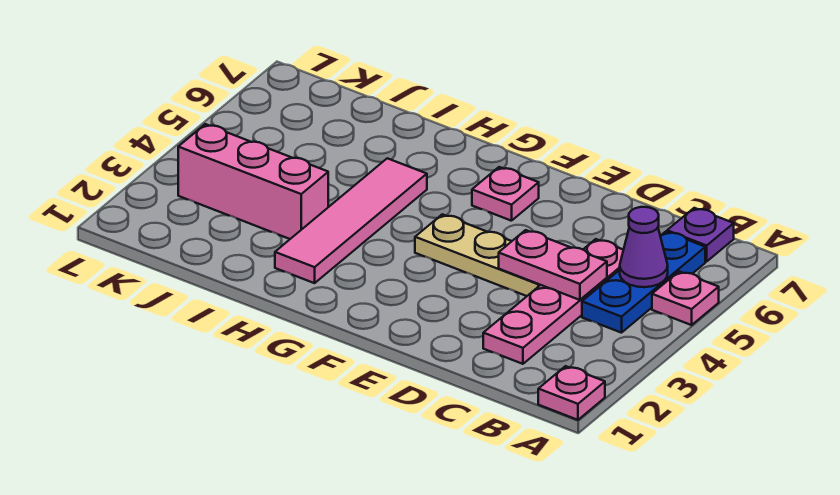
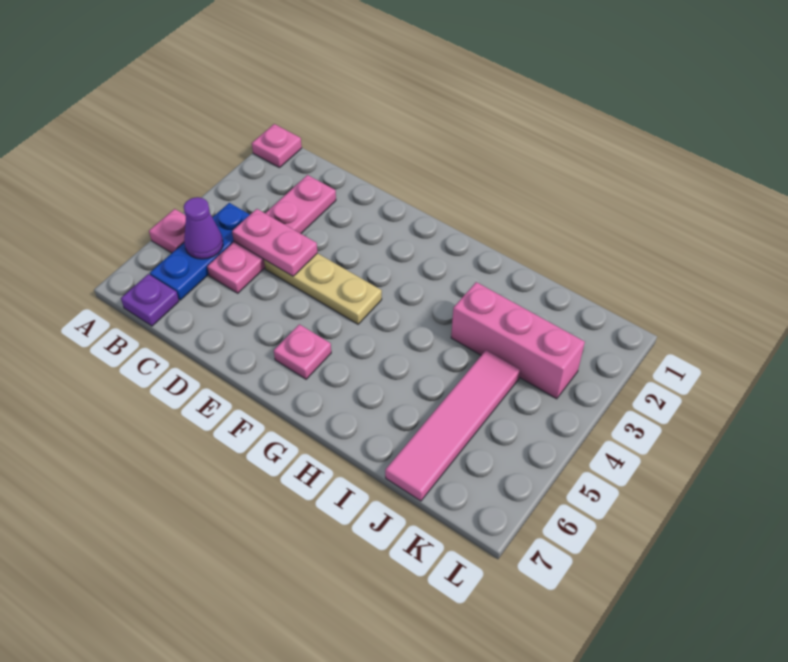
pink 1x4 tile [275,158,427,283] -> pink 1x4 tile moved to [385,350,520,501]

